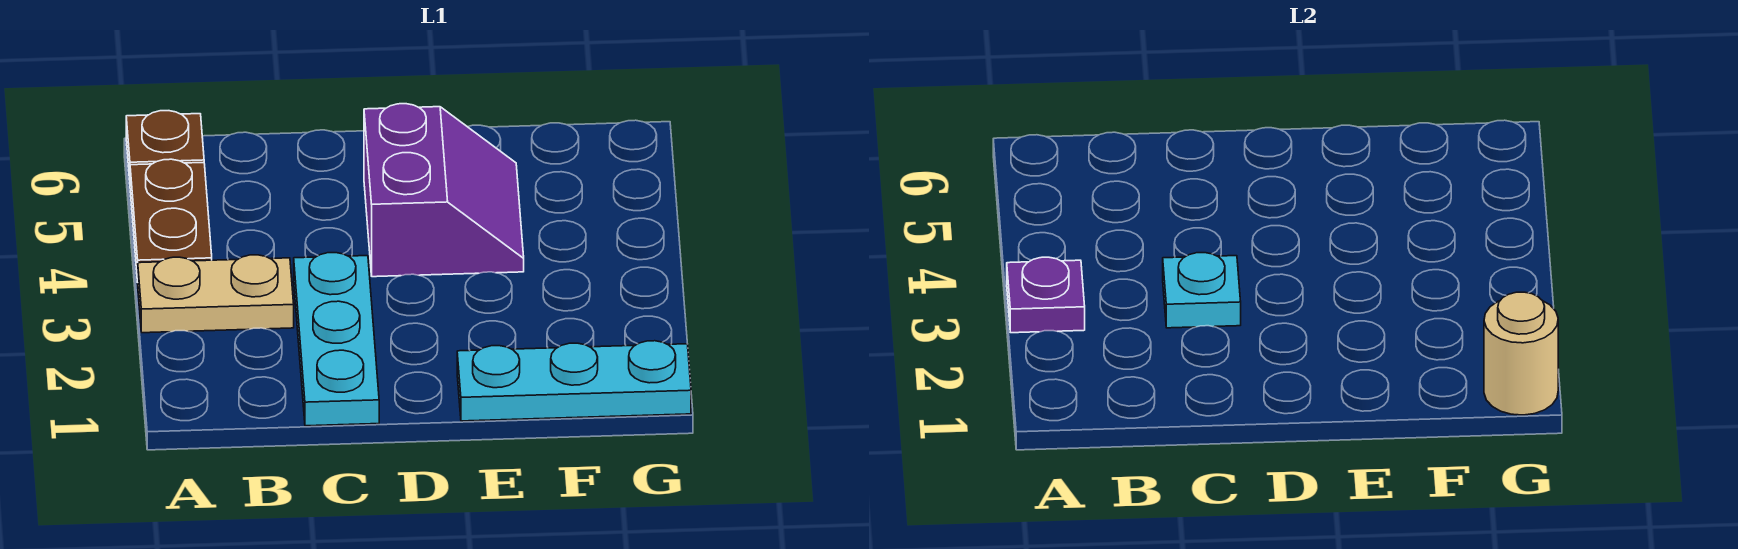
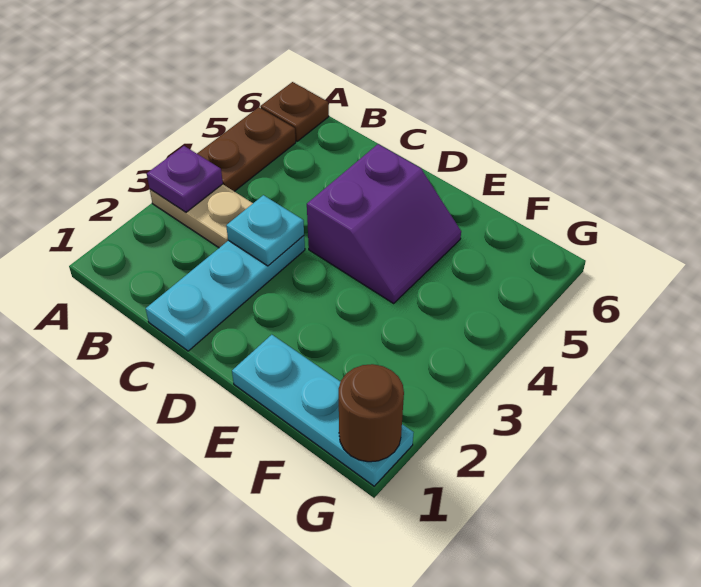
tan 1x1 round brick [1484,292,1558,415] -> brown 1x1 round brick [339,364,404,462]

